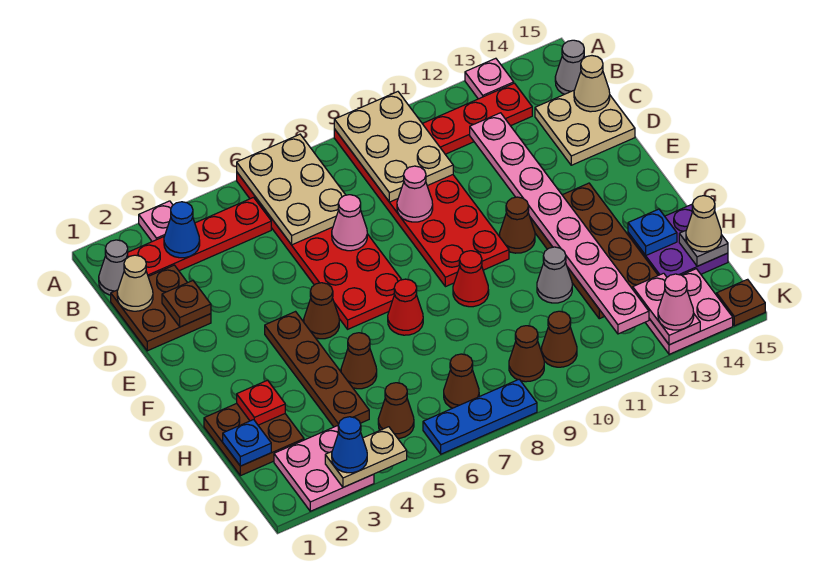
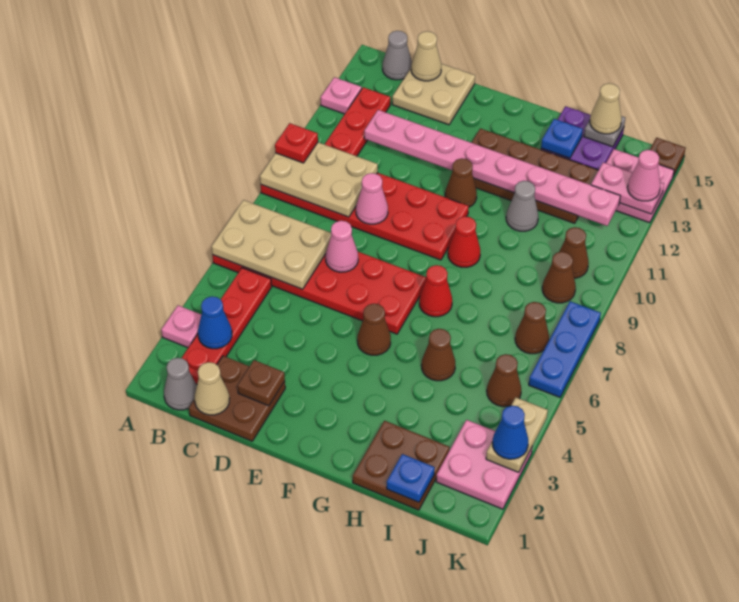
brown 1x4 plate [265,312,369,427] -> none
red 1x1 plate [237,380,285,425] -> red 1x1 plate moved to [275,123,318,163]

